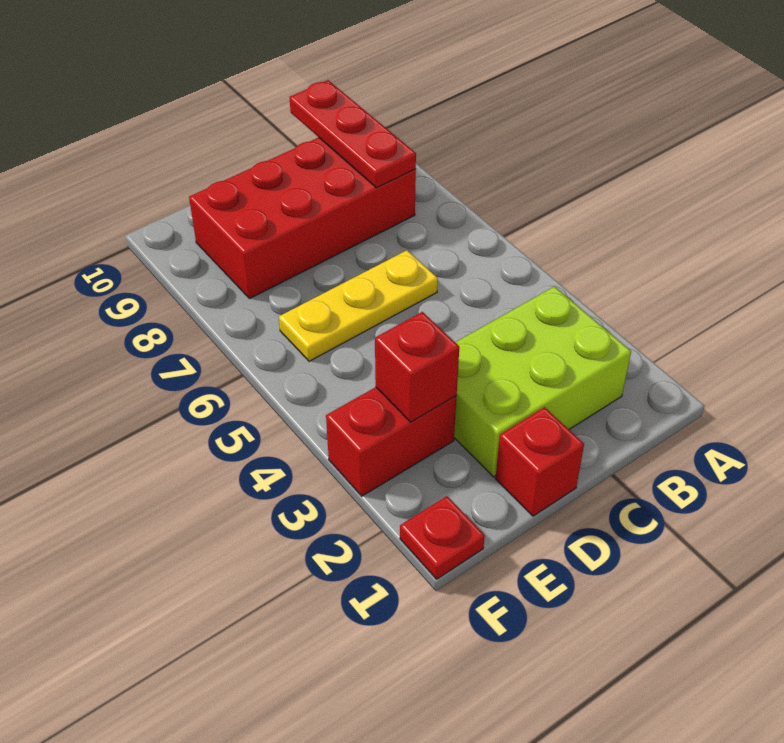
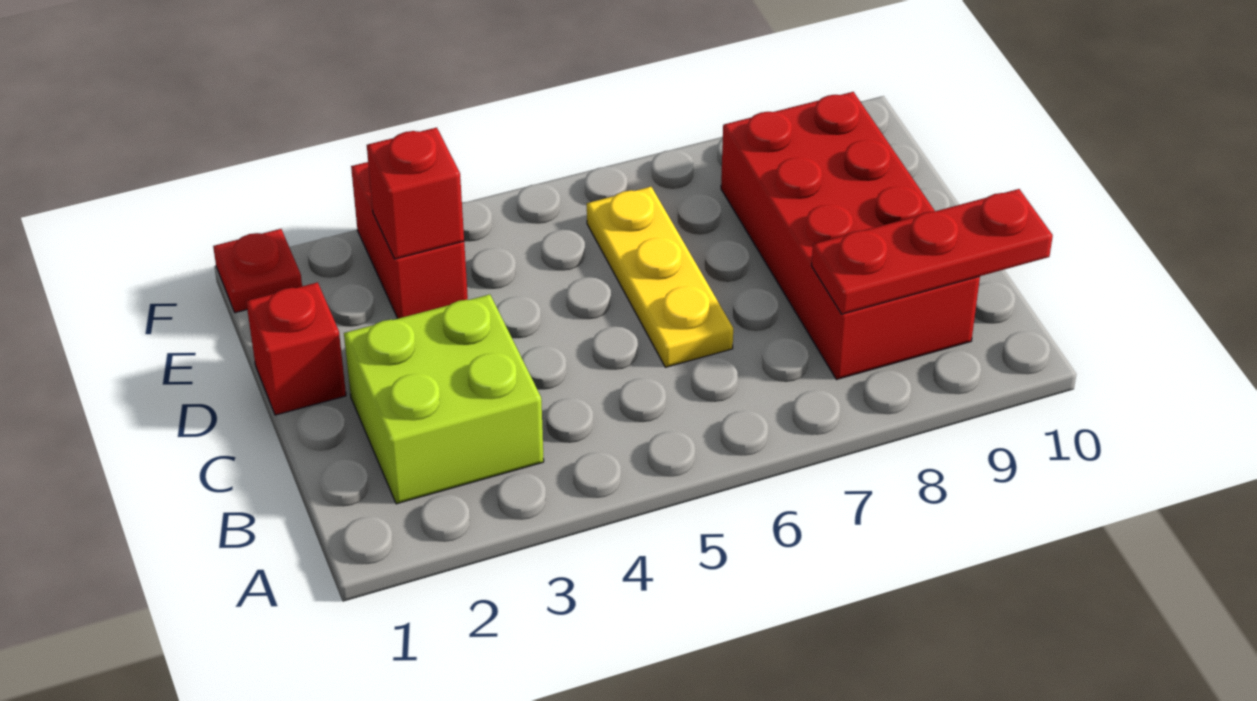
lime 2x3 brick [454,286,631,477] -> lime 2x2 brick [344,294,544,504]

